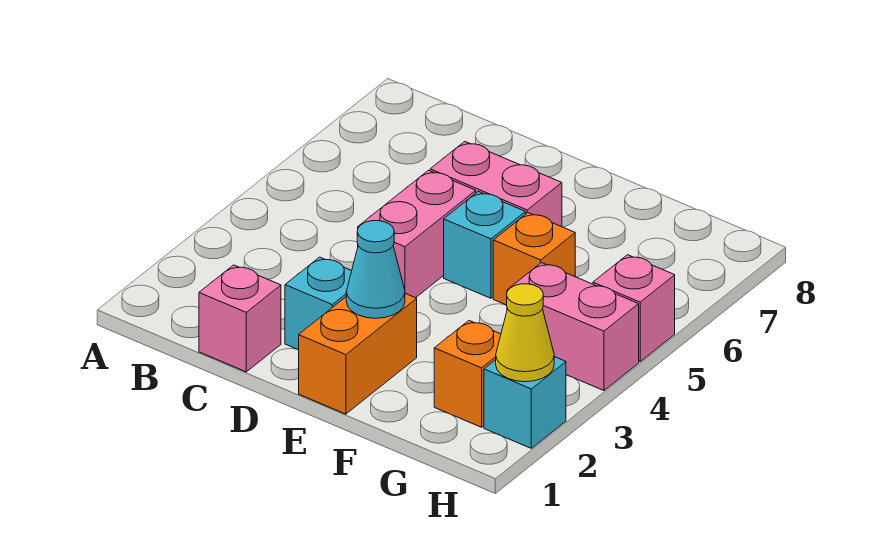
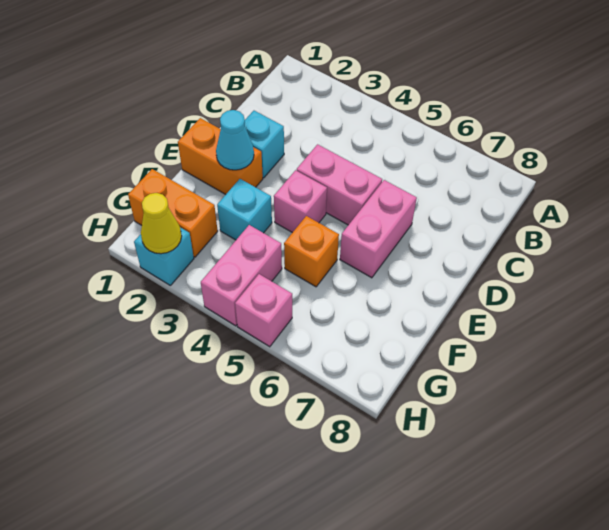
pink 1x1 brick [199,265,281,372] -> pink 1x1 brick moved to [274,170,327,233]
cyan 1x1 brick [444,192,526,298] -> cyan 1x1 brick moved to [217,179,272,240]
orange 1x1 brick [434,321,501,427] -> orange 1x2 brick [128,169,218,257]

